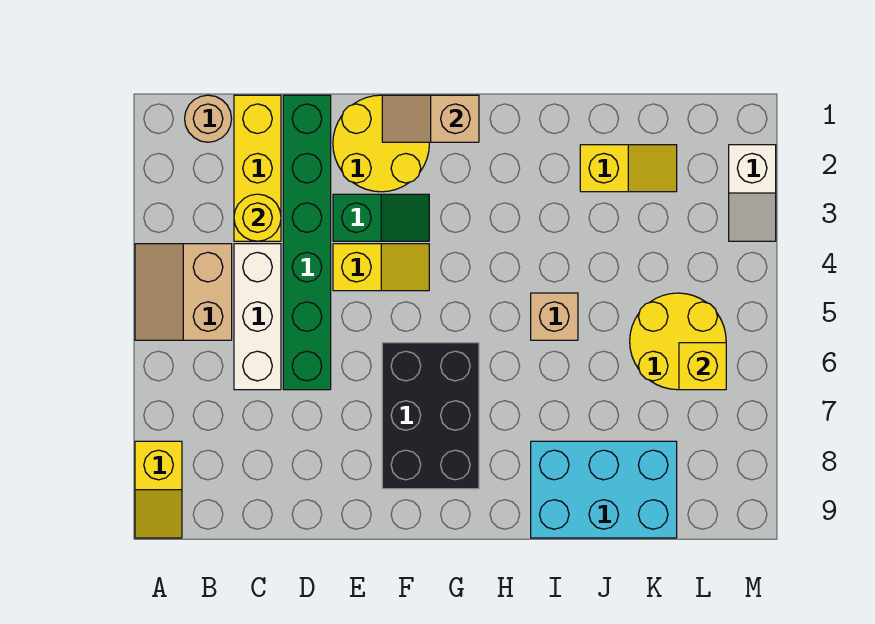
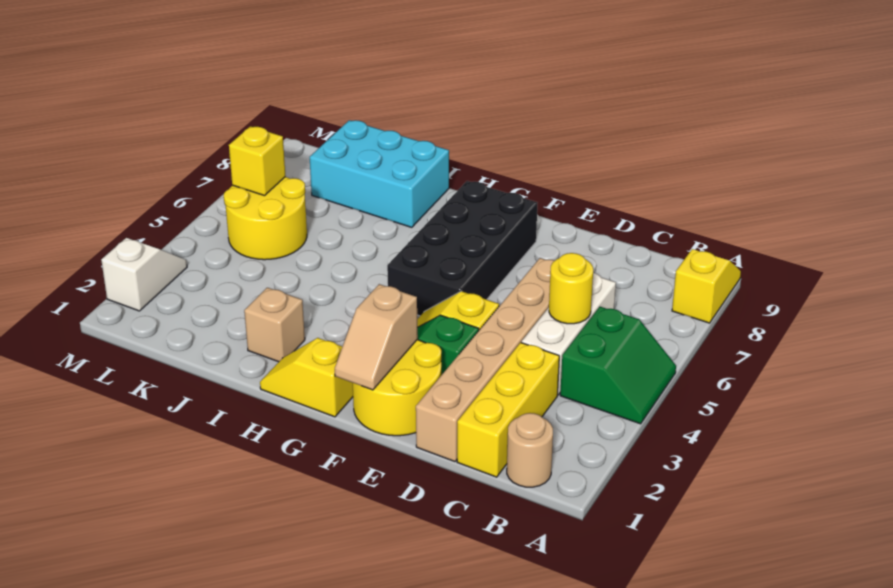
tan 2x2 slope [135,244,232,340] -> green 2x2 slope [560,307,676,424]
yellow 1x1 round brick [234,194,281,241] -> yellow 1x1 round brick moved to [549,253,593,324]
green 1x6 brick [283,95,331,390] -> tan 1x6 brick [416,258,555,462]
tan 1x2 slope [382,95,479,142] -> tan 1x2 slope turned to [335,284,418,390]
black 2x3 brick [382,343,479,489] -> black 2x4 brick [387,181,537,316]
tan 1x1 brick [531,293,578,340] -> tan 1x1 brick moved to [244,288,305,362]
yellow 1x2 slope [580,145,677,192] -> yellow 1x2 slope moved to [260,338,353,417]

